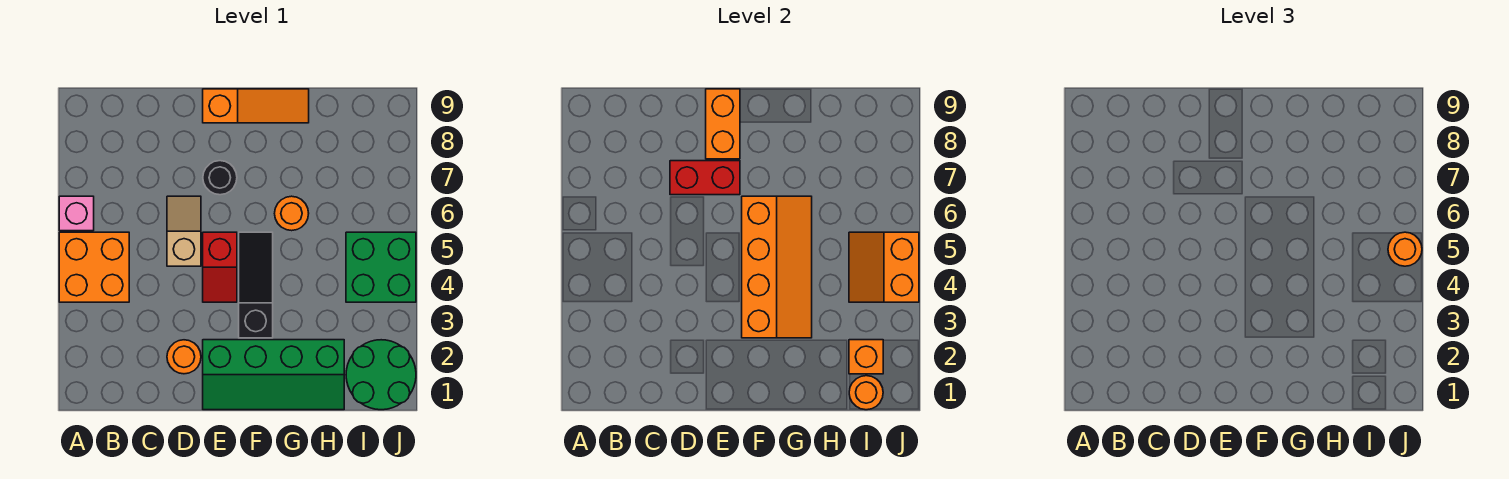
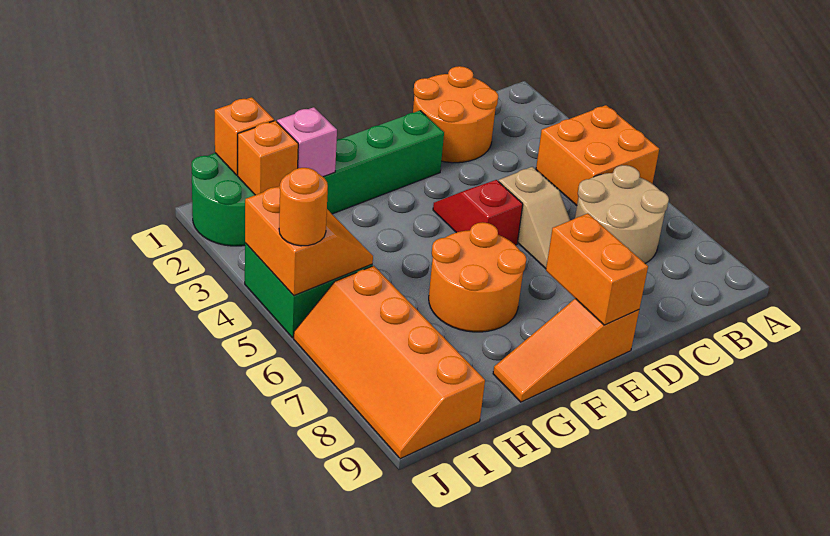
pink 1x1 brick [59,196,94,231] -> pink 1x1 brick moved to [277,107,337,177]
none -> tan 2x2 round brick [575,165,669,263]
orange 1x1 round brick [167,340,201,374] -> orange 2x2 round brick [413,66,498,163]
red 1x2 brick [670,161,740,195] -> none
black 1x1 round brick [203,161,237,195] -> none
black 1x3 slope [239,232,273,338] -> none
orange 2x4 slope [742,196,812,338] -> orange 2x4 slope moved to [294,266,485,459]
orange 1x1 round brick [275,196,309,231] -> orange 2x2 round brick [429,222,526,332]
orange 1x1 round brick [849,376,883,410] -> orange 1x1 brick [215,97,274,175]

